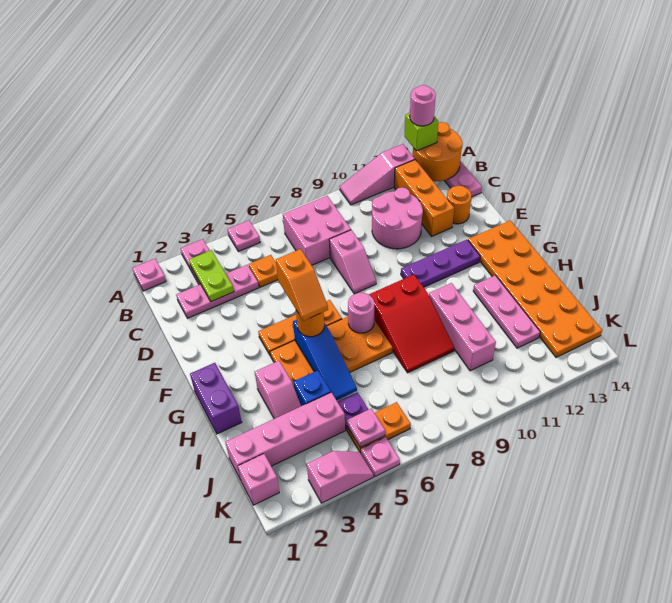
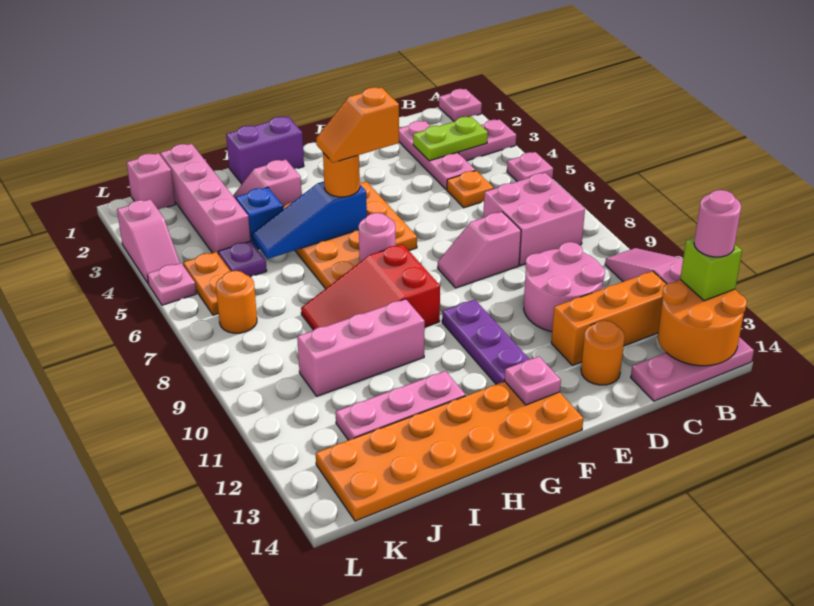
pink 1x1 plate [347,409,385,448] -> pink 1x1 plate moved to [504,356,561,405]
none -> orange 1x1 round brick [216,271,257,333]

